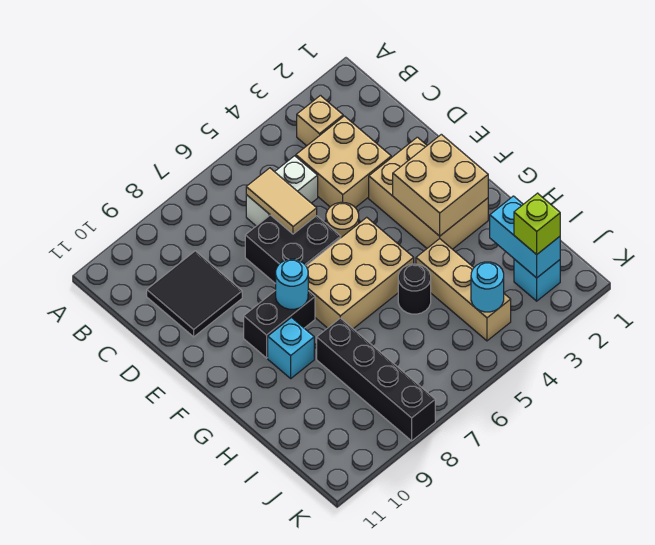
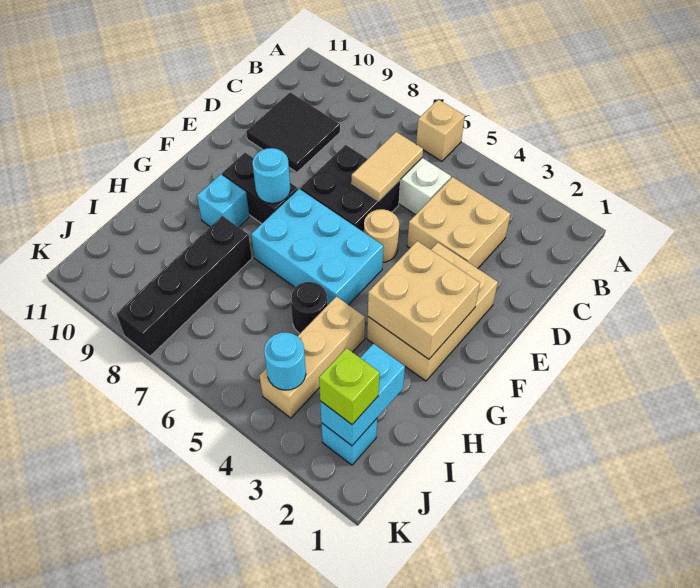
tan 1x1 brick [297,95,343,146] -> tan 1x1 brick moved to [416,100,465,161]
tan 2x3 brick [306,217,414,329] -> cyan 2x3 brick [251,189,383,305]

